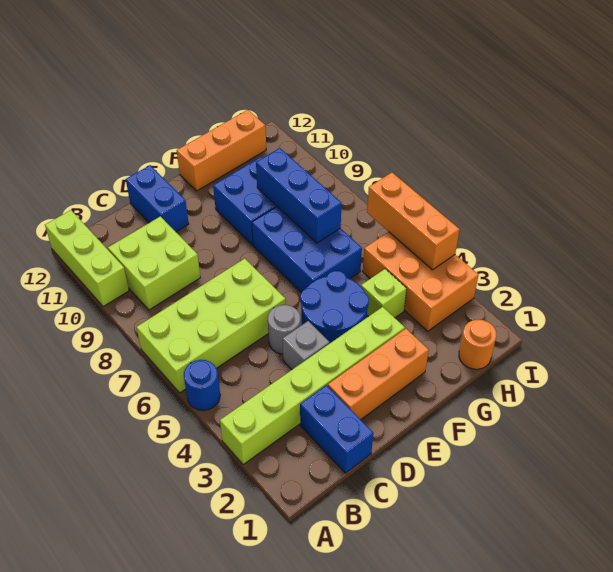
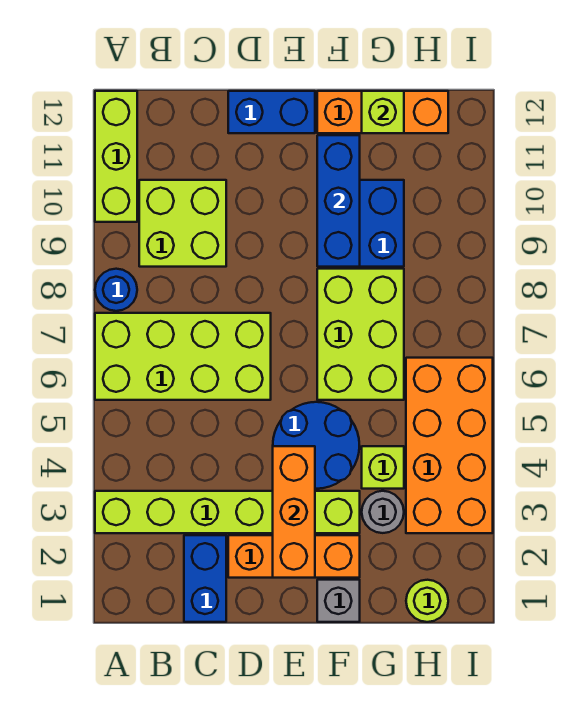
blue 1x1 round brick [184,360,220,410] -> blue 1x1 round brick moved to [95,269,137,311]
grey 1x1 brick [283,321,329,369] -> grey 1x1 brick moved to [317,580,360,622]
grey 1x1 round brick [268,305,300,354] -> grey 1x1 round brick moved to [362,491,404,533]
blue 1x2 brick [126,165,189,232] -> blue 1x2 brick turned to [228,91,315,133]
blue 2x3 brick [252,207,362,293] -> lime 2x3 brick [317,269,404,400]
blue 1x3 brick [256,148,342,243] -> blue 1x3 brick moved to [317,135,360,267]
none -> lime 1x1 brick [362,91,404,133]
orange 1x1 round brick [459,320,496,369] -> lime 1x1 round brick [406,580,448,622]
orange 2x3 brick [363,232,479,331] -> orange 2x4 brick [406,358,493,533]
orange 1x3 brick [367,172,460,270] -> orange 1x3 brick moved to [273,446,315,578]

